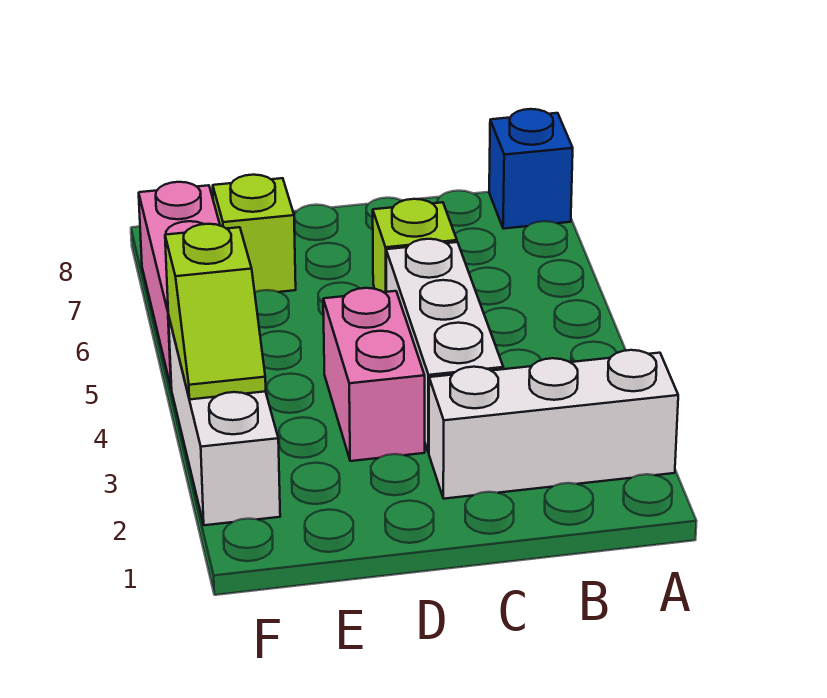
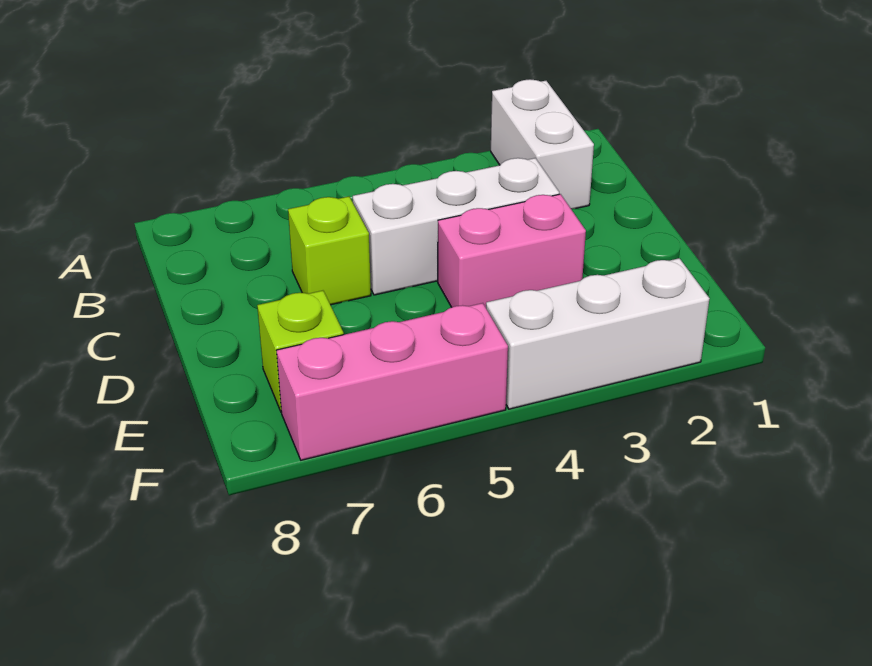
white 1x3 brick [429,350,678,499] -> white 1x2 brick [491,79,594,209]
blue 1x1 brick [489,109,573,229] -> none
lime 1x2 slope [165,224,266,399] -> none

